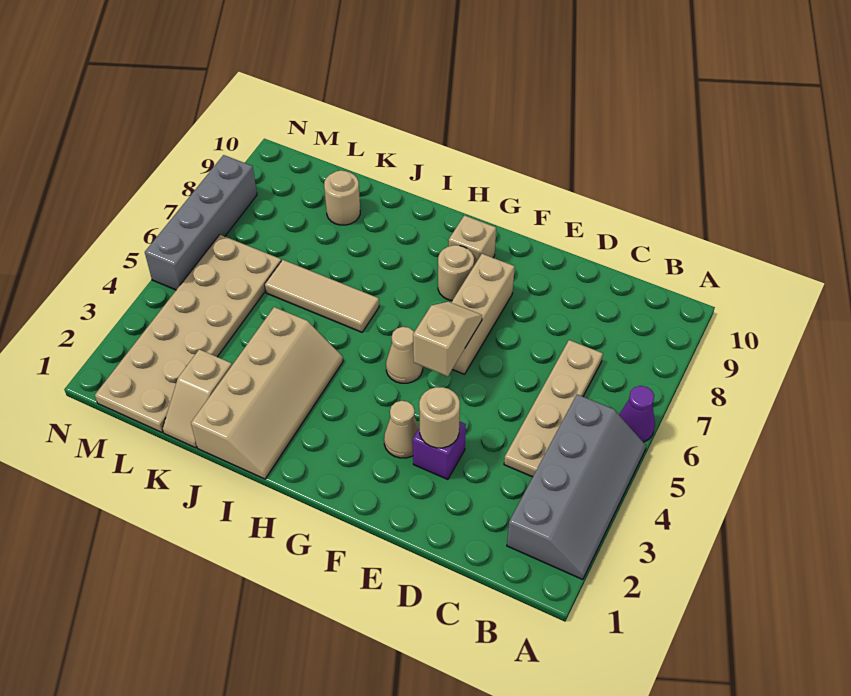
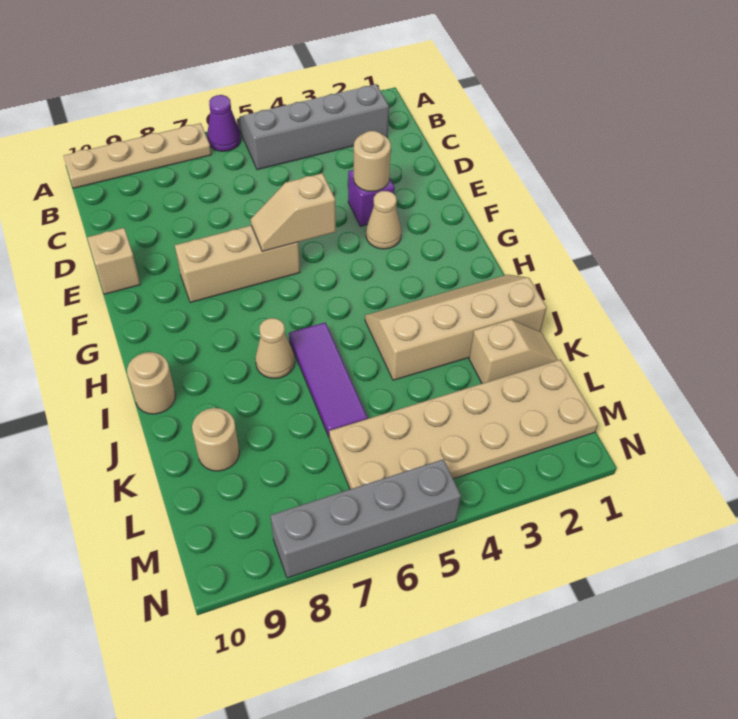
tan 1x4 plate [504,340,603,477] -> tan 1x4 plate moved to [64,123,211,188]
tan 1x1 cone [386,327,423,383] -> tan 1x1 cone moved to [255,318,295,379]
tan 1x1 round brick [438,245,474,301] -> tan 1x1 round brick moved to [127,352,175,414]
tan 1x1 brick [449,215,496,265] -> tan 1x1 brick moved to [87,228,140,294]
tan 1x3 tile [265,260,379,332] -> purple 1x3 tile [289,323,367,437]

